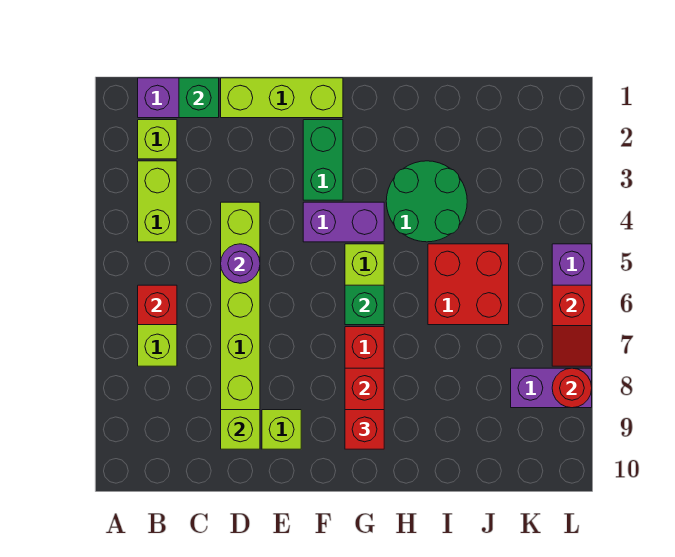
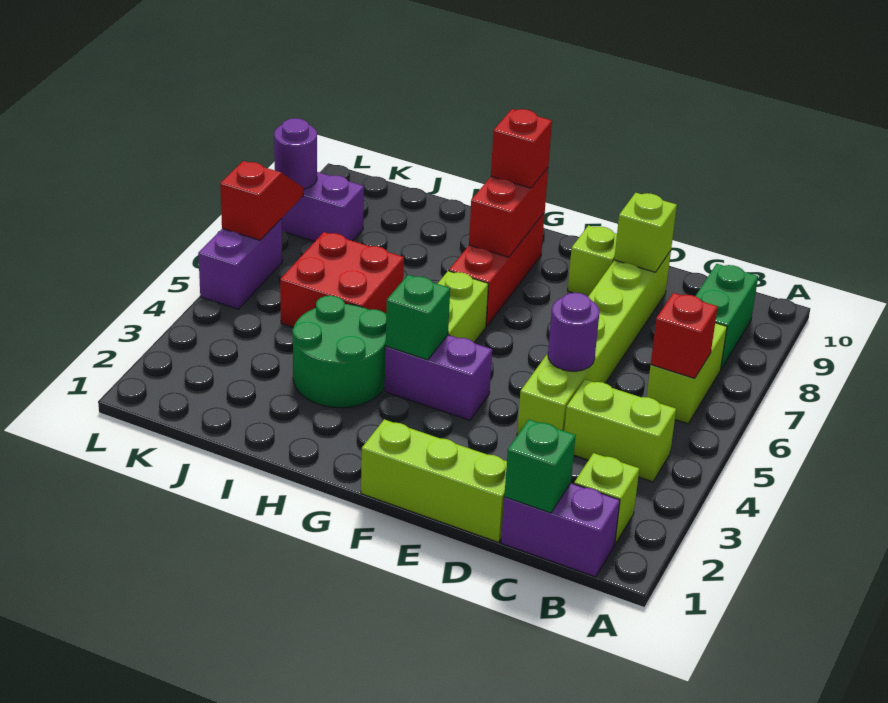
lime 1x2 brick [138,161,177,242] -> lime 1x2 brick turned to [564,379,676,482]
green 1x2 brick [303,120,343,200] -> green 1x2 brick moved to [696,264,758,369]
green 1x1 brick [345,285,384,325] -> green 1x1 brick moved to [386,275,450,360]
red 1x1 round brick [552,368,592,408] -> purple 1x1 round brick [274,118,317,189]

